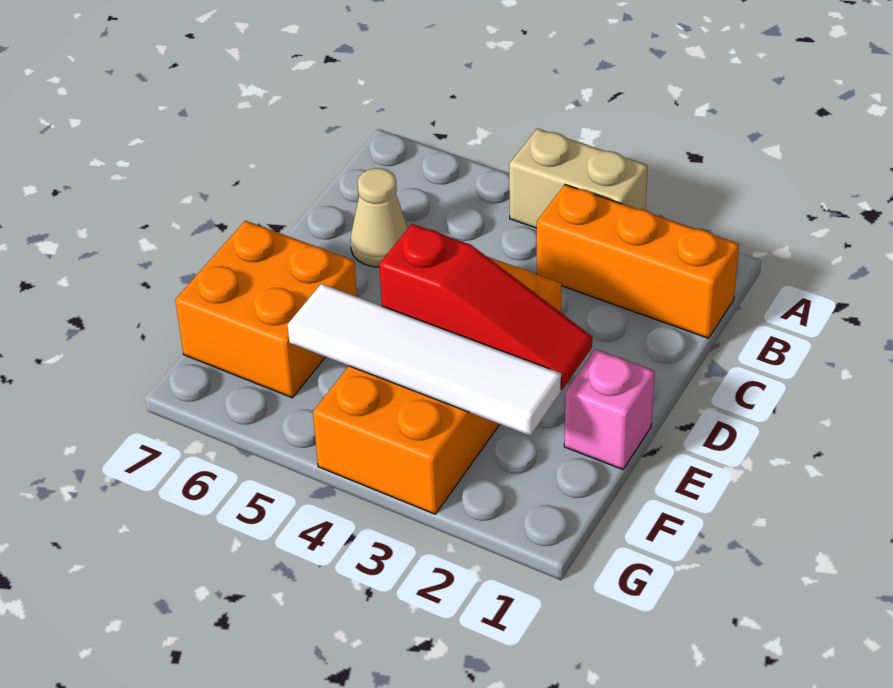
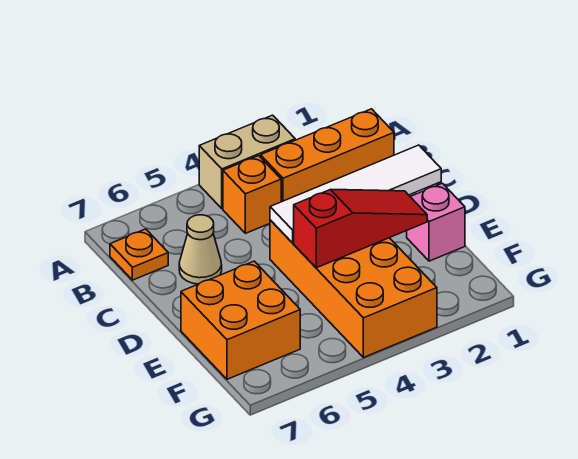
none -> orange 1x1 brick [223,156,281,233]
none -> orange 1x1 plate [110,229,168,280]
white 1x4 tile [288,284,561,436] -> white 1x4 tile moved to [270,145,441,243]

